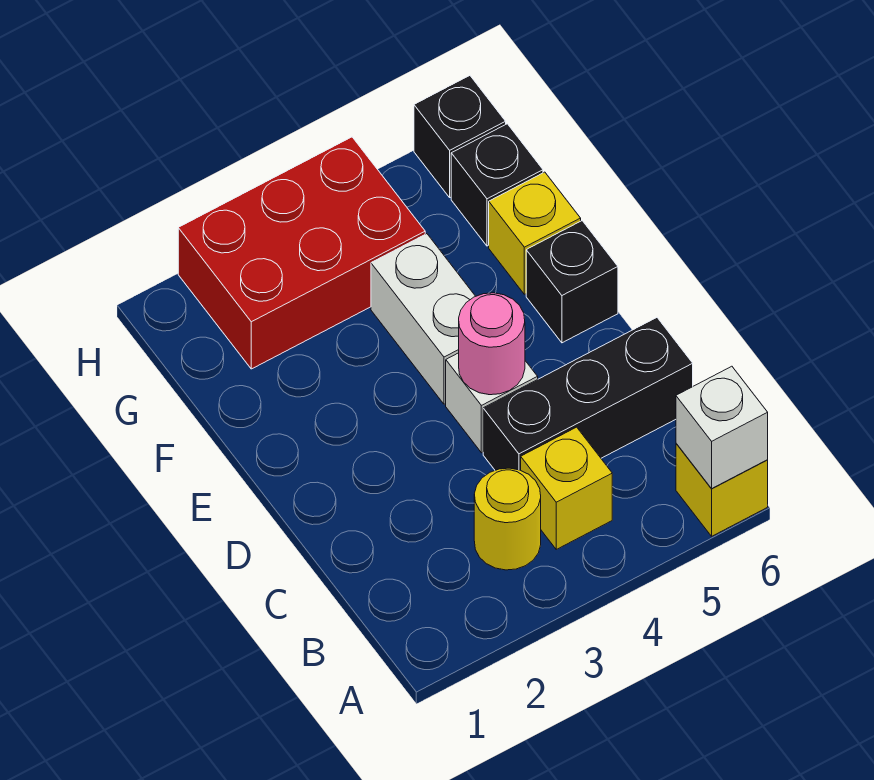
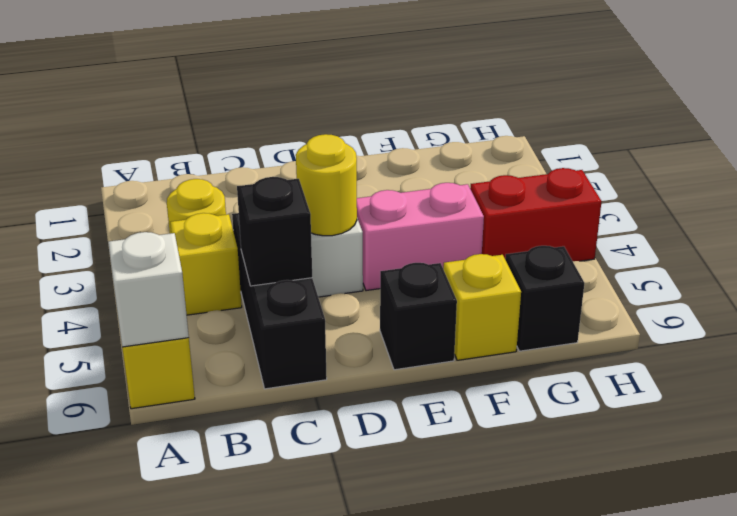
pink 1x1 round brick [459,293,525,395] -> yellow 1x1 round brick [296,134,357,236]
white 1x2 brick [371,234,476,404] -> pink 1x2 brick [357,183,484,291]
red 2x3 brick [178,137,425,369] -> red 1x2 brick [470,168,602,261]
black 1x1 brick [414,76,506,197] -> black 1x1 brick moved to [237,177,312,286]

